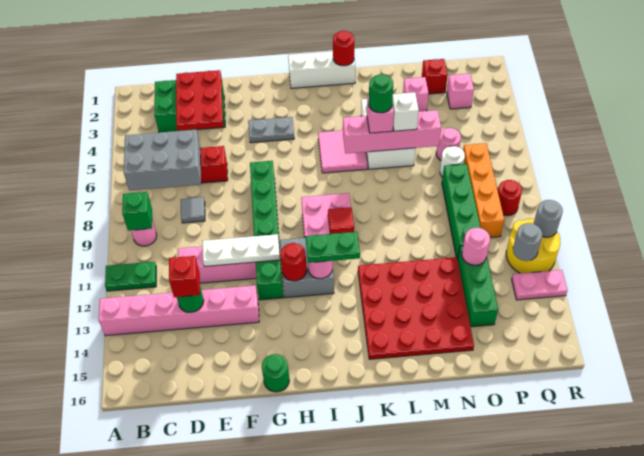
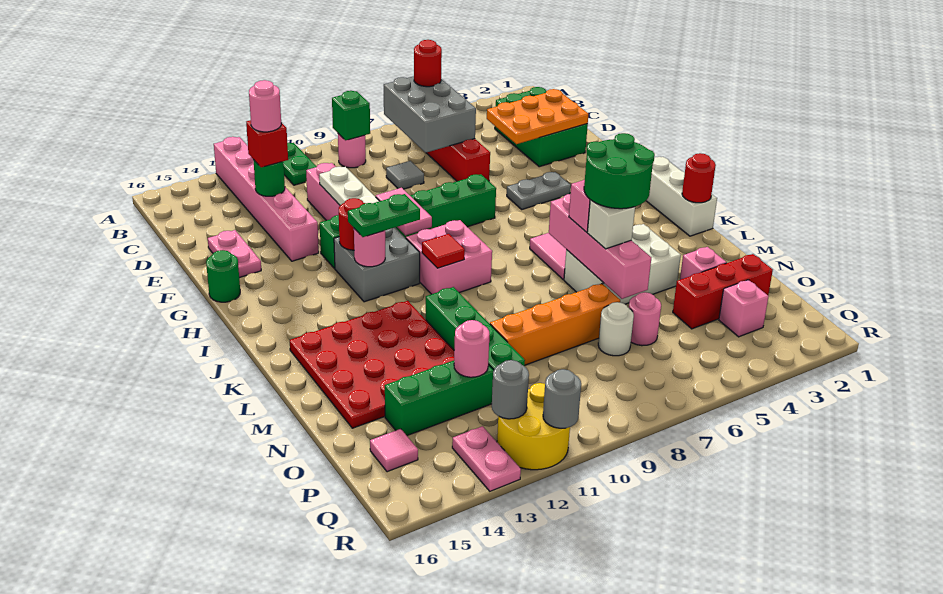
red 2x3 plate [176,70,223,131] -> orange 2x3 plate [487,89,588,144]
none -> pink 1x1 round brick [249,80,281,132]
none -> pink 1x2 plate [208,230,261,278]
grey 1x2 plate [248,117,294,143] -> grey 1x2 plate turned to [507,172,571,209]
none -> pink 1x2 tile [376,188,432,236]
green 1x2 plate [306,232,360,263] -> green 1x2 plate turned to [348,194,420,237]
green 1x1 round brick [369,74,393,113] -> green 2x2 round brick [584,133,655,209]
red 1x1 brick [422,59,448,94] -> red 1x3 brick [673,254,773,329]
green 1x4 brick [442,164,481,260] -> green 1x4 brick turned to [425,287,525,370]
orange 1x4 brick [463,143,504,238] -> orange 1x4 brick moved to [490,284,620,365]
none -> pink 1x1 tile [370,429,418,472]
red 1x1 round brick [498,180,522,216] -> red 1x1 round brick moved to [414,40,442,87]

